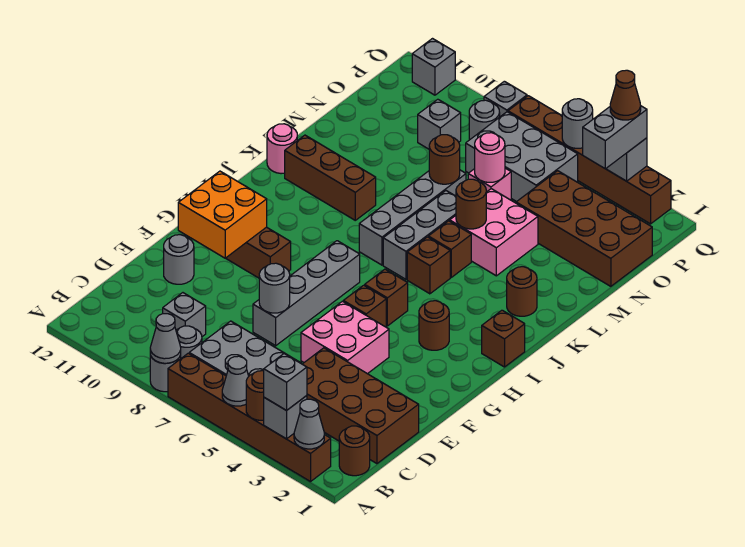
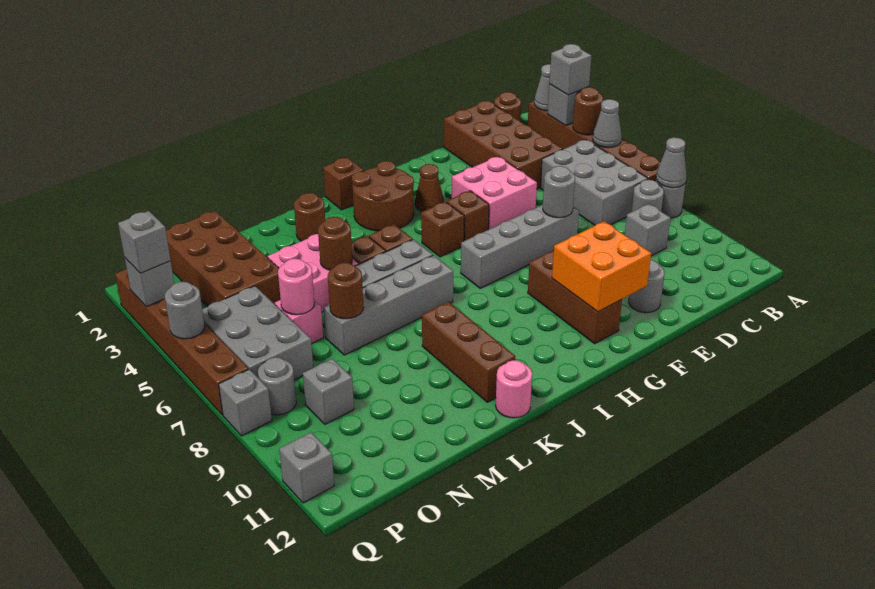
brown 1x1 round brick [419,301,449,350] -> brown 2x2 round brick [352,161,414,231]
grey 1x2 brick [583,106,647,169] -> grey 1x1 brick [118,211,171,273]
brown 1x1 cone [610,70,641,120] -> brown 1x1 cone moved to [415,164,444,212]

